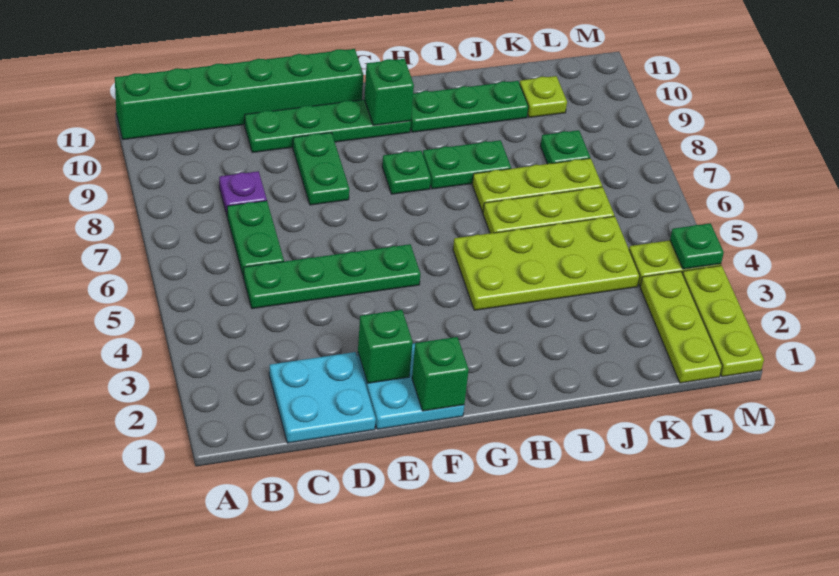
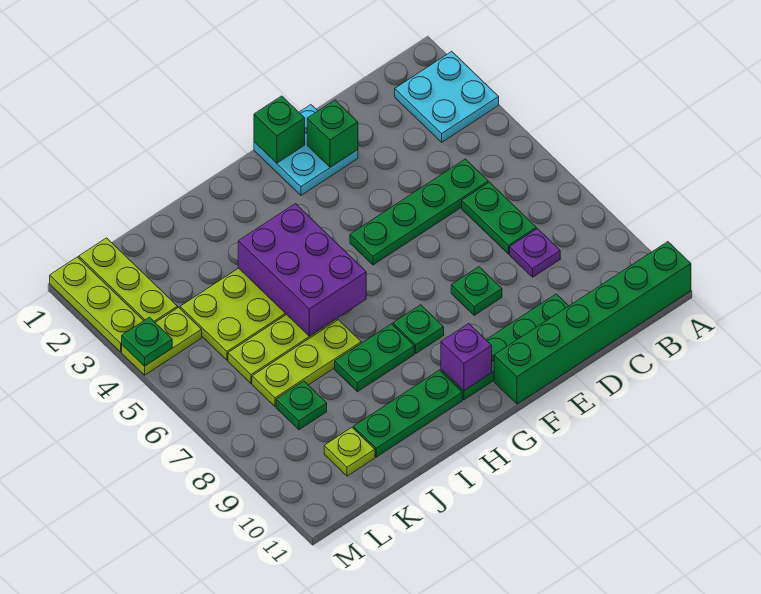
cyan 2x2 plate [269,352,376,443] -> cyan 2x2 plate moved to [395,51,499,142]
green 1x2 plate [293,133,349,205] -> green 1x1 plate [451,267,502,315]
green 1x1 brick [364,59,414,125] -> purple 1x1 brick [441,324,492,391]
none -> purple 2x3 brick [238,204,366,336]

